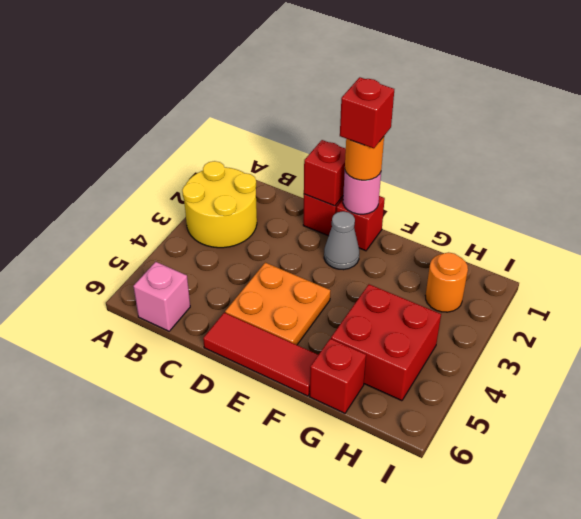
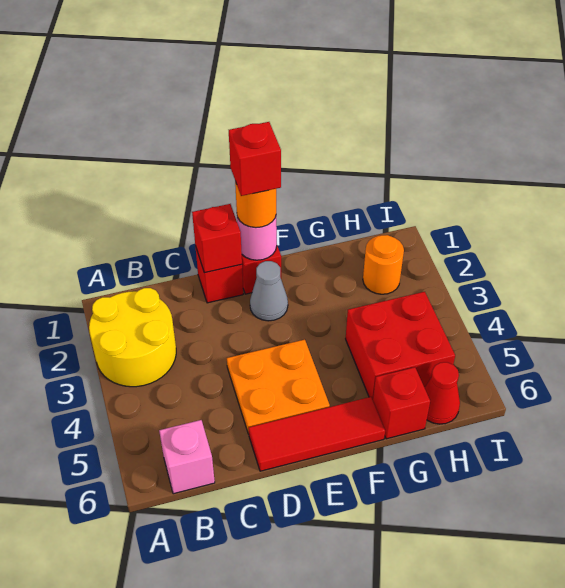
none -> red 1x1 cone [425,362,460,424]

